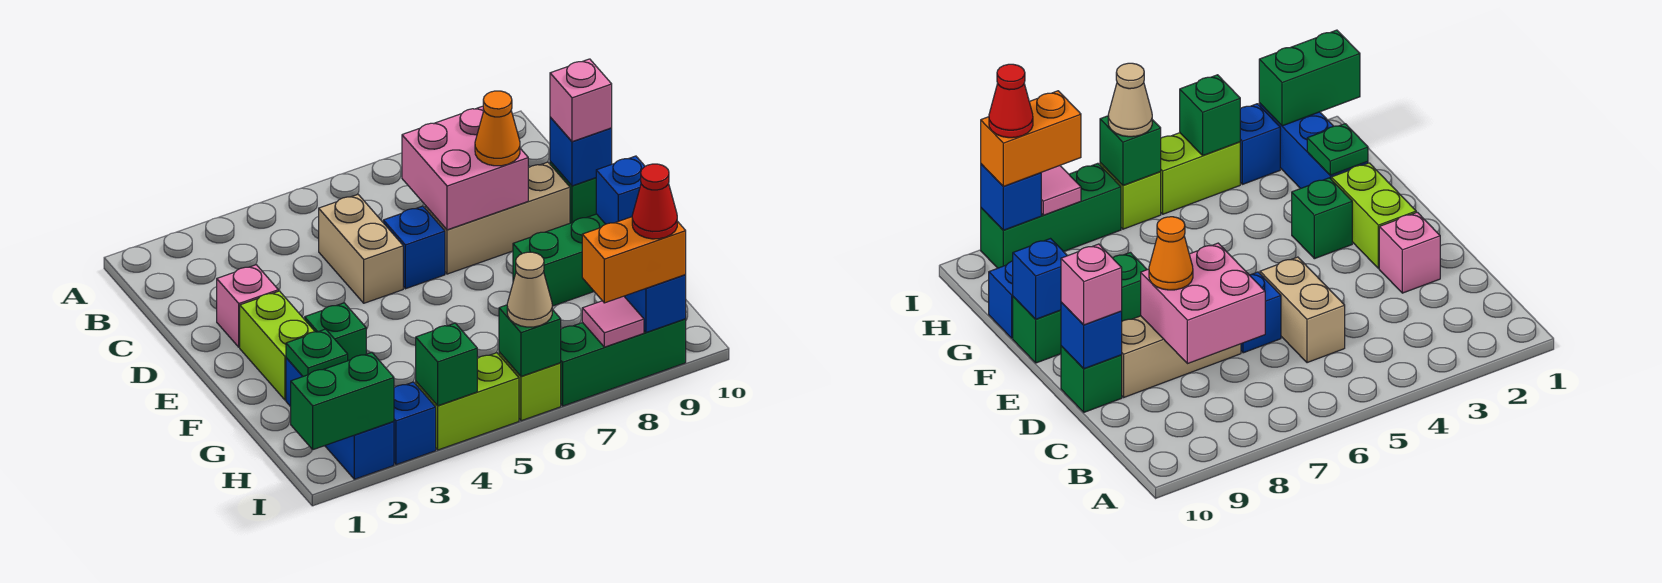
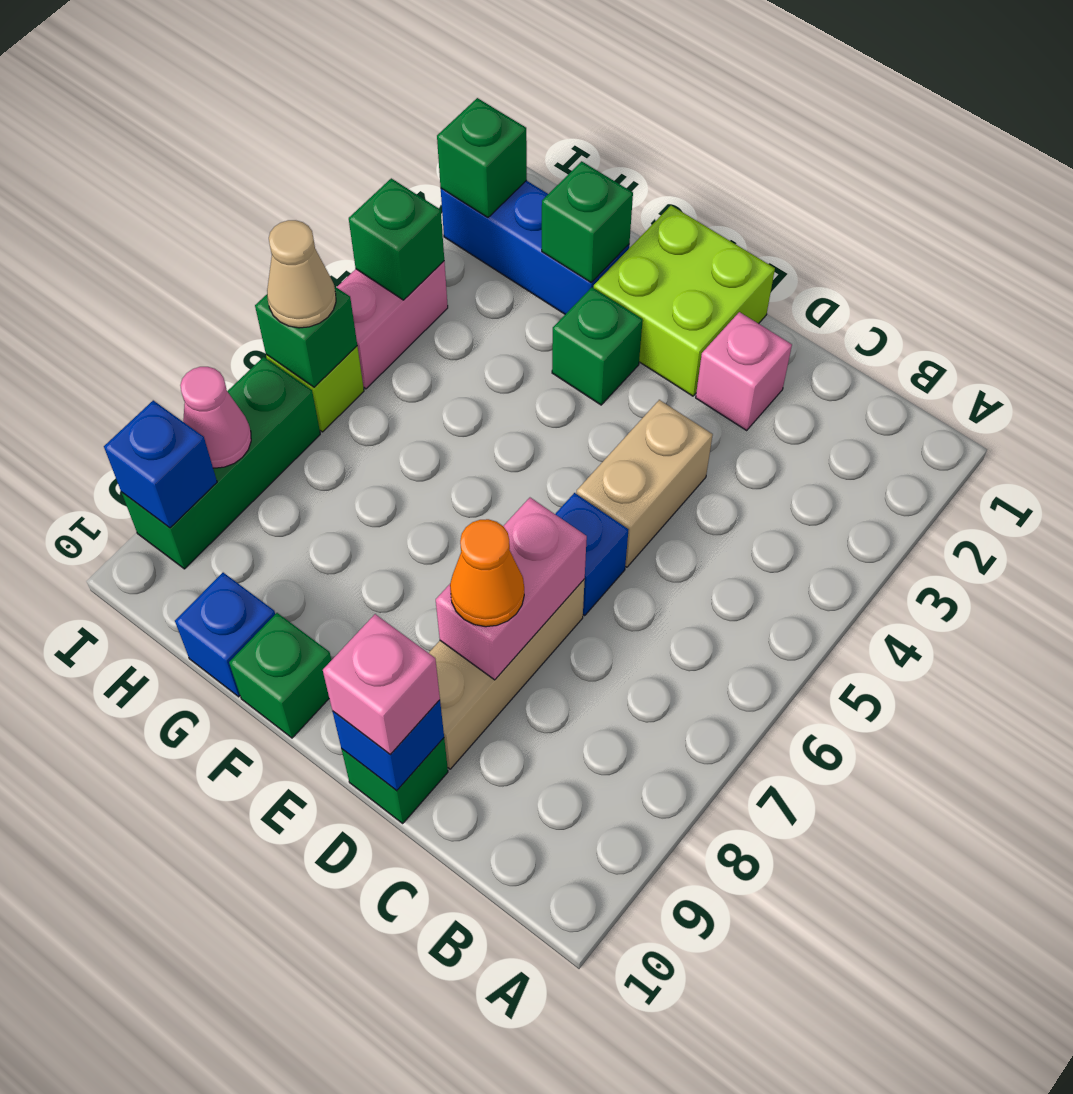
tan 1x2 brick [319,195,403,303] -> tan 1x2 brick turned to [576,400,713,567]
pink 2x2 brick [402,106,528,230] -> pink 1x2 brick [436,498,587,680]
lime 1x2 brick [240,291,315,400] -> lime 2x2 brick [594,206,775,396]
green 1x3 brick [513,214,605,306] -> green 1x1 brick [229,613,331,738]
blue 1x1 brick [596,156,645,224] -> none
green 1x1 plate [286,329,348,376] -> green 1x1 brick [542,161,633,282]
green 1x2 brick [291,352,394,450] -> green 1x1 brick [437,98,527,217]
blue 1x1 brick [394,382,436,465] -> none
lime 1x2 brick [416,353,519,450] -> pink 1x2 brick [337,261,448,389]
pink 1x1 tile [582,296,644,347] -> pink 1x1 cone [180,367,251,468]
orange 1x2 brick [582,217,686,303] -> none
red 1x1 cone [632,164,677,239] -> none

